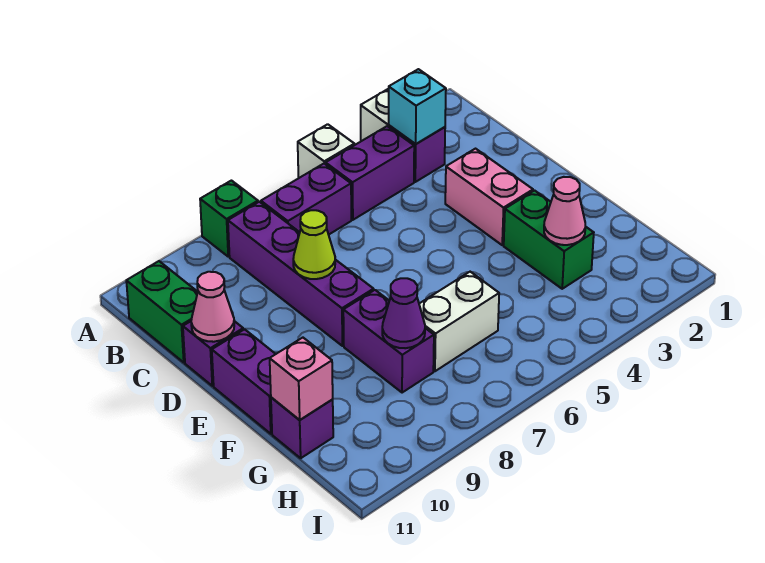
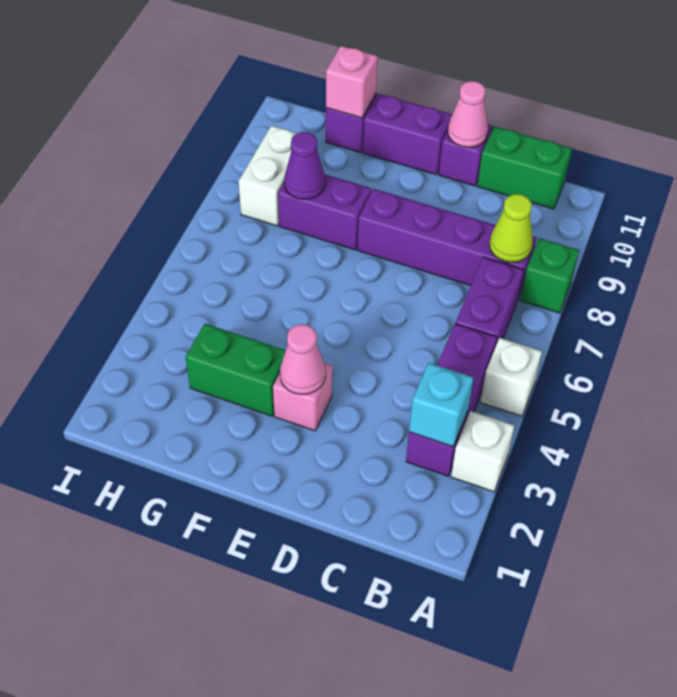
pink 1x2 brick [445,149,533,245] -> pink 1x1 brick [273,363,332,431]
lime 1x1 cone [293,210,335,279] -> lime 1x1 cone moved to [489,194,533,262]
pink 1x1 cone [544,177,585,245] -> pink 1x1 cone moved to [280,324,326,395]
white 1x2 brick [419,272,499,371] -> white 1x2 brick moved to [238,126,298,226]

